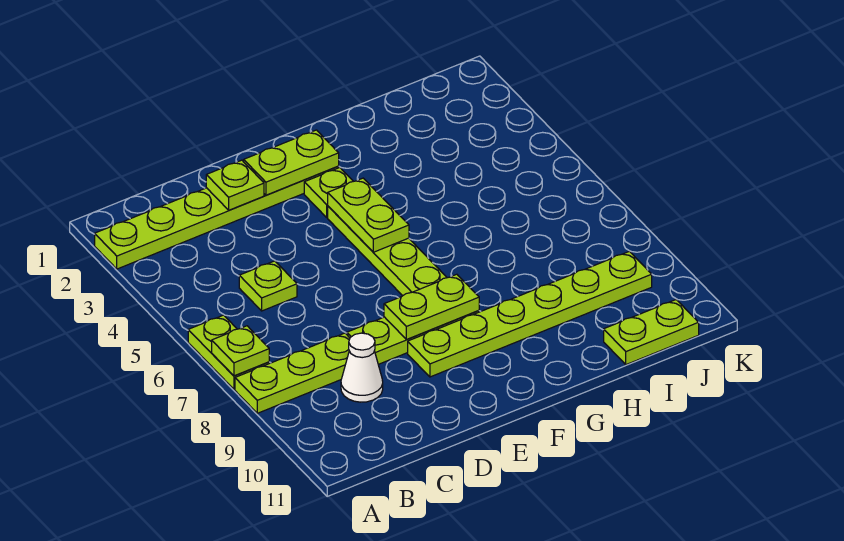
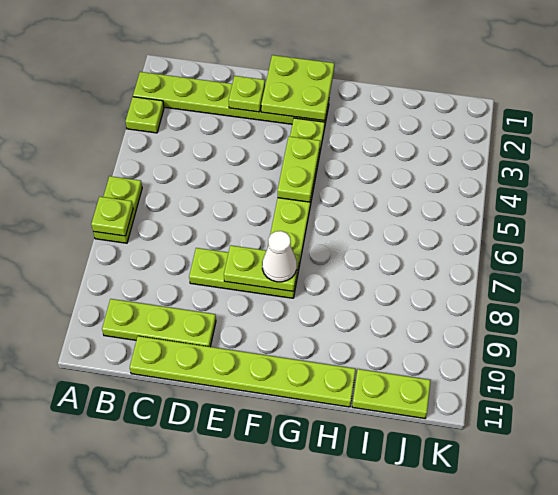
lime 1x3 plate [235,333,350,413] -> lime 1x3 plate moved to [102,299,216,347]
lime 1x1 plate [239,261,297,311] -> lime 1x1 plate moved to [126,97,164,133]
white 1x1 cone [341,333,383,402] -> white 1x1 cone moved to [262,231,297,282]
lime 1x2 plate [244,130,339,195] -> lime 2x2 plate [261,55,334,121]
lime 1x6 plate [408,251,652,377] -> lime 1x6 plate moved to [130,336,356,407]

